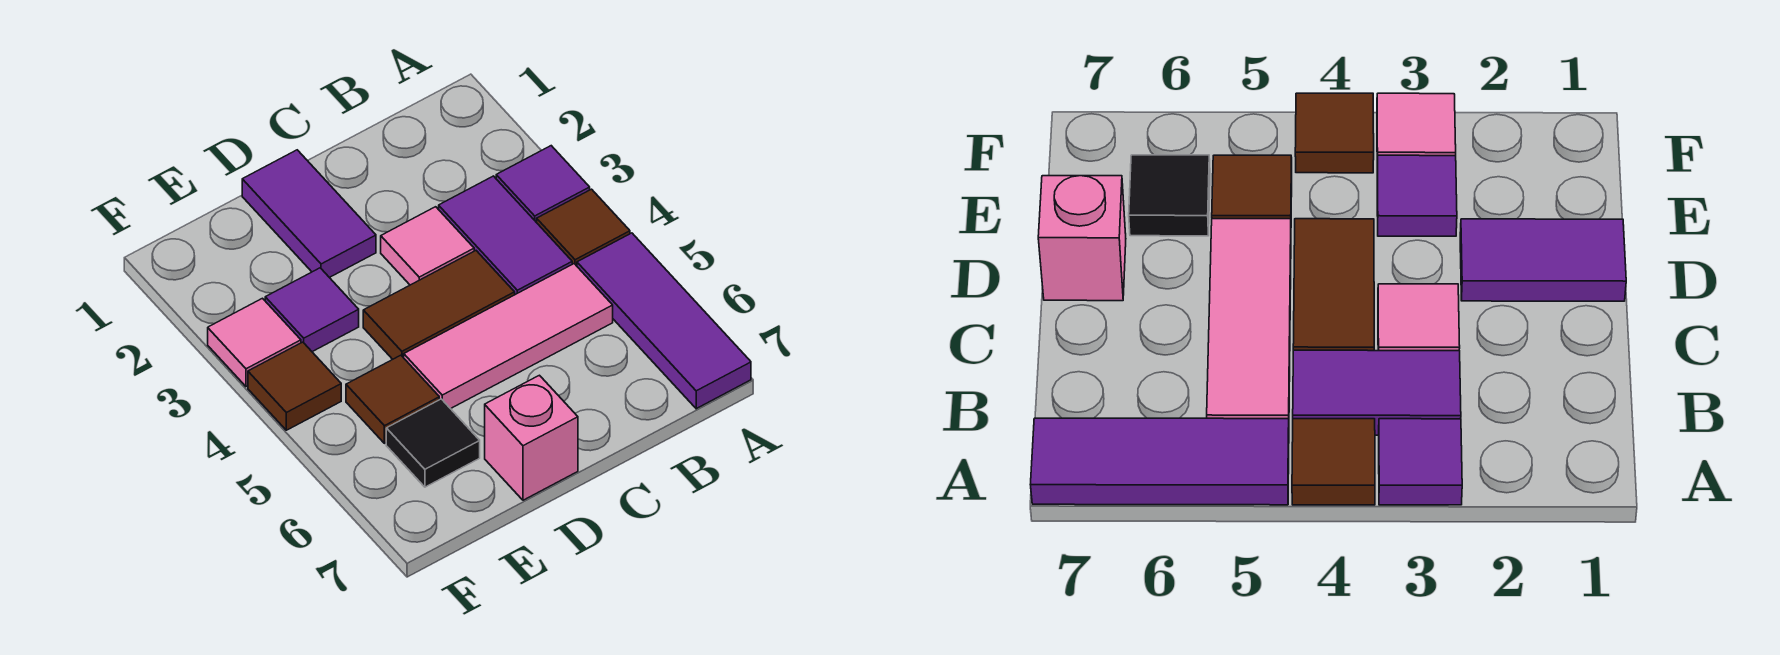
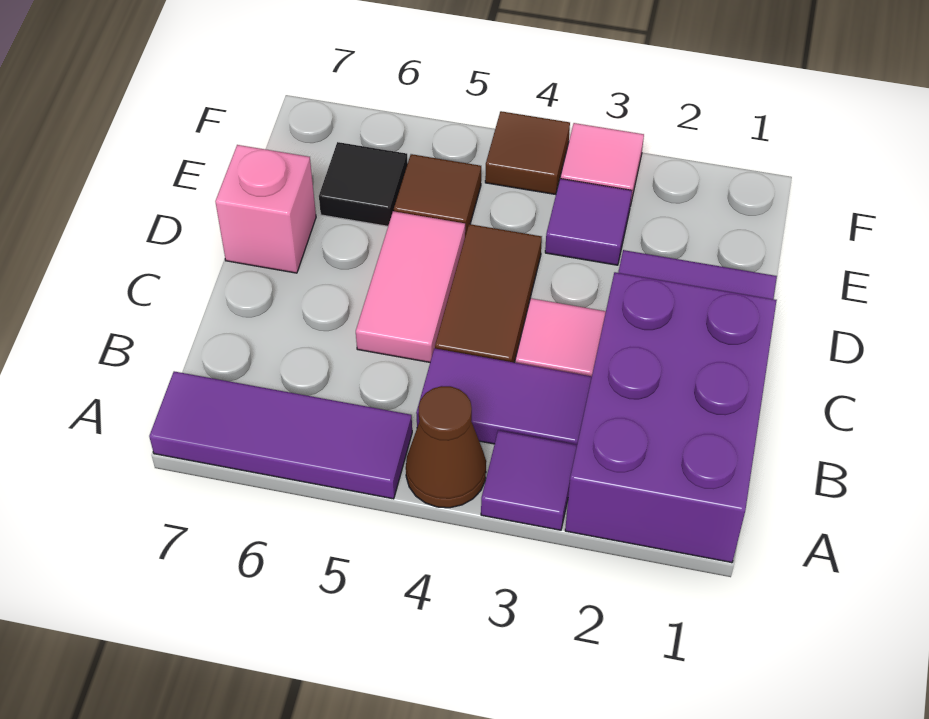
none -> purple 2x3 brick [565,272,777,563]
brown 1x1 tile [537,189,630,266] -> brown 1x1 cone [406,386,486,508]
pink 1x3 tile [404,264,613,409] -> pink 1x2 tile [356,211,465,362]

